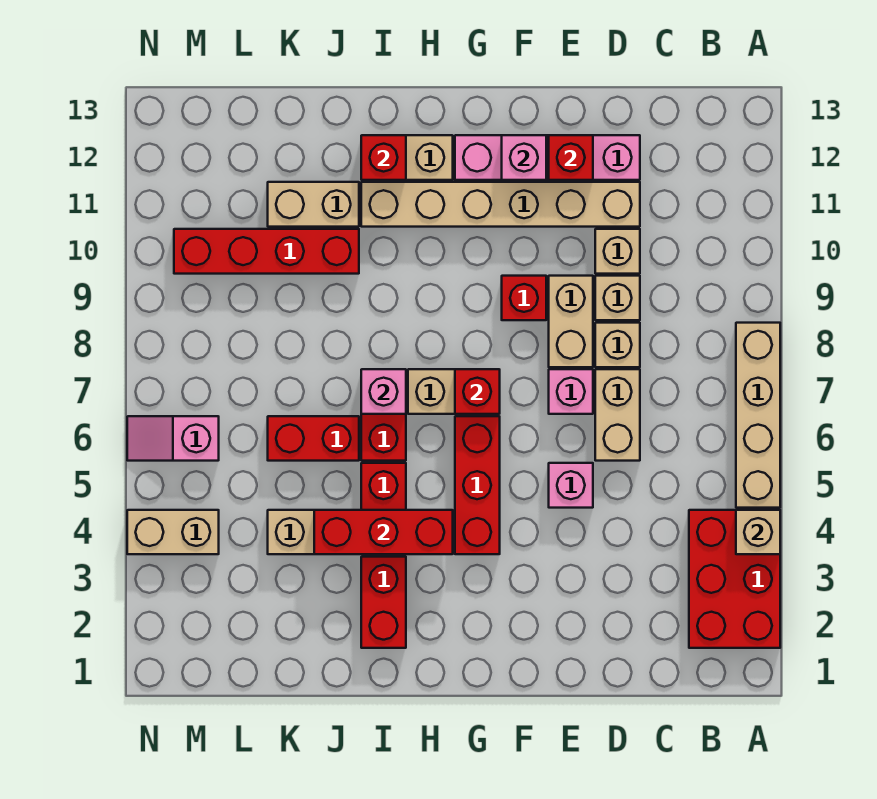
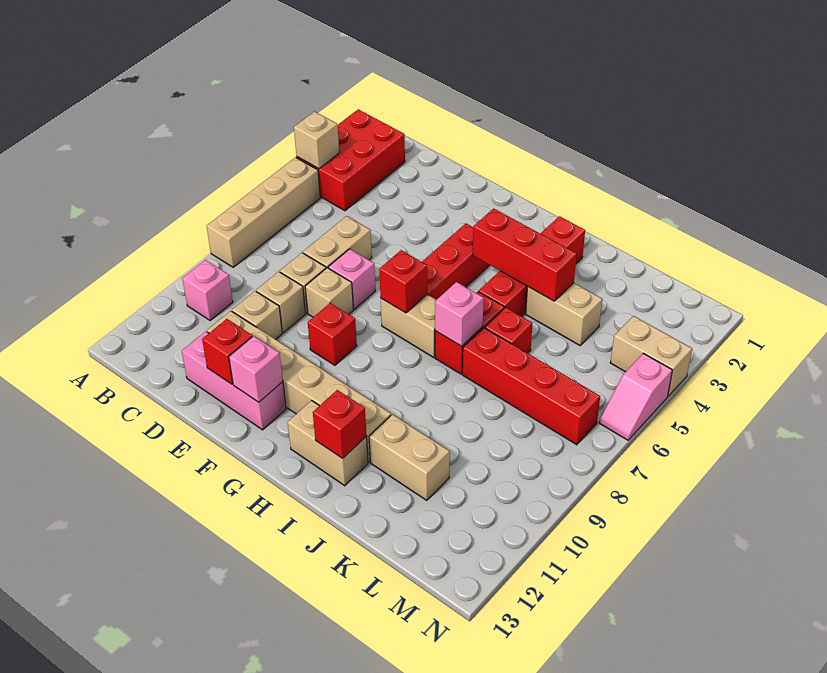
pink 1x4 brick [455,135,640,180] -> pink 1x3 brick [182,331,286,430]
pink 1x1 brick [549,463,593,508] -> pink 1x1 brick moved to [182,260,233,320]
tan 1x2 brick [549,276,593,367] -> tan 1x1 brick [305,268,353,317]
red 1x2 brick [268,416,359,461] -> red 1x1 brick [485,308,533,353]
red 1x4 brick [174,229,359,274] -> red 1x4 brick moved to [462,328,600,445]
pink 1x2 slope [127,416,219,461] -> pink 1x2 slope turned to [599,353,672,440]

